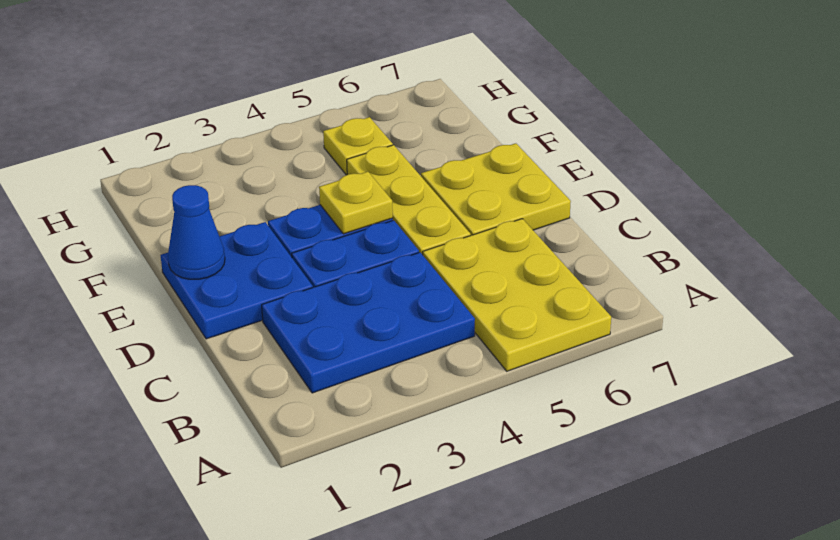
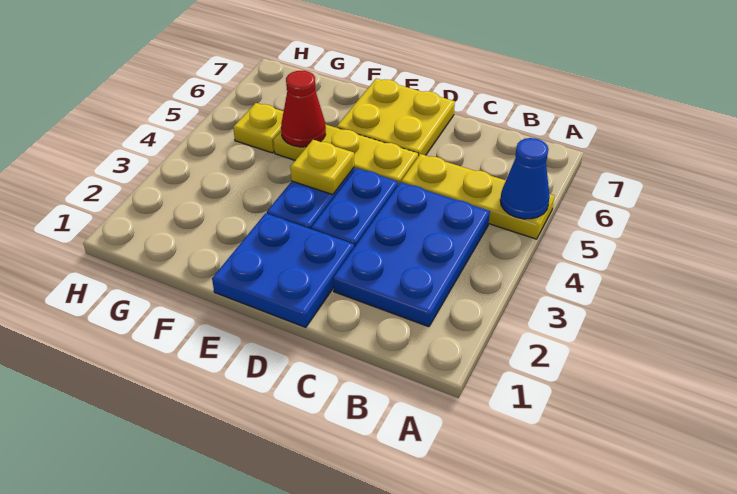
yellow 2x3 plate [423,219,611,371] -> yellow 1x3 plate [401,154,555,239]
blue 1x1 cone [168,185,225,279] -> blue 1x1 cone moved to [500,138,550,219]
none -> red 1x1 cone [281,71,326,147]

